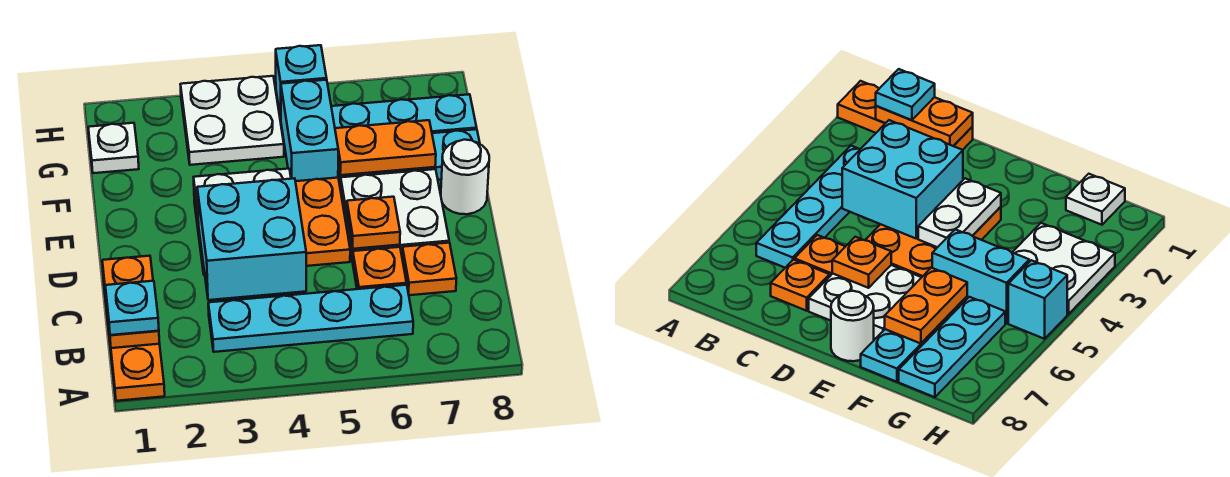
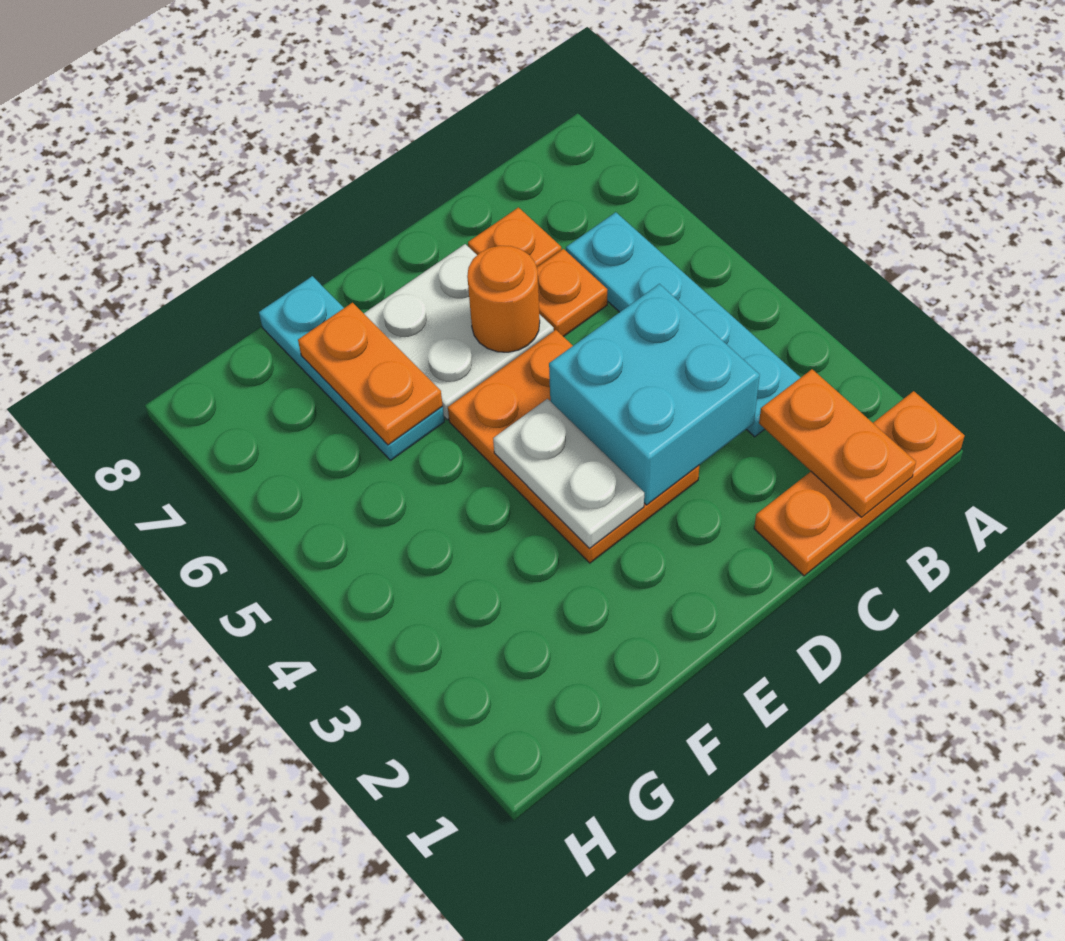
orange 1x2 plate [102,256,160,348] -> orange 1x2 plate turned to [759,369,916,517]
cyan 1x1 plate [105,281,159,335] -> none
orange 1x1 plate [347,197,400,249] -> orange 1x1 round brick [467,246,540,352]
white 1x1 round brick [441,140,489,214] -> none
cyan 1x2 brick [281,80,338,181] -> none
white 1x1 plate [88,123,139,173] -> none
white 2x2 plate [180,76,284,165] -> none
cyan 1x3 plate [331,94,477,133] -> none
cyan 1x1 brick [276,45,327,119] -> none

